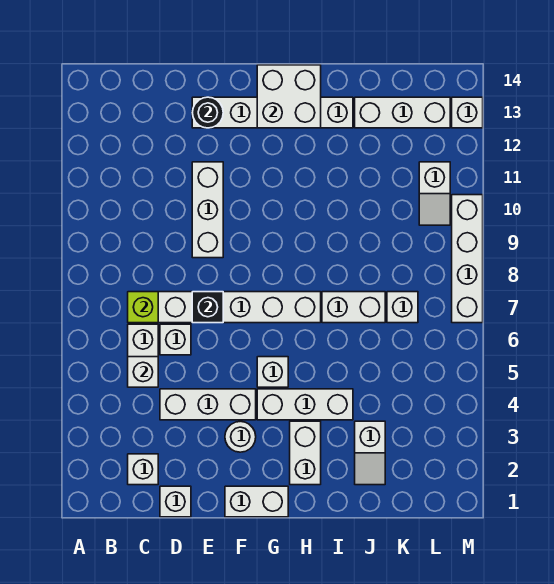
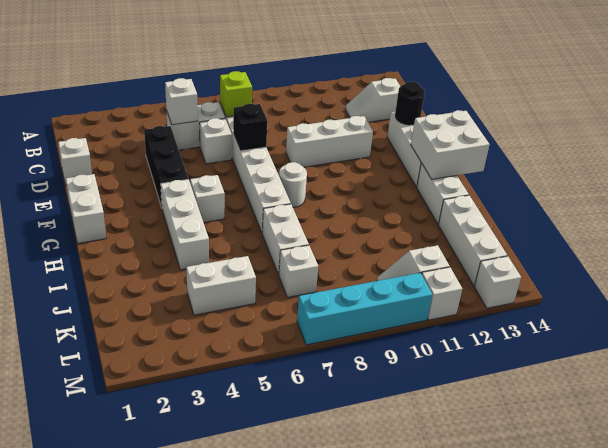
white 1x1 brick [128,454,158,485] -> white 1x1 brick moved to [422,267,462,320]
white 1x3 brick [160,389,256,420] -> black 1x3 brick [144,126,188,207]
white 1x1 round brick [225,421,256,452] -> white 1x1 round brick moved to [279,162,307,207]
white 1x2 brick [290,421,321,485] -> white 1x2 brick moved to [186,256,256,315]
white 1x2 slope [355,421,385,485] -> white 1x2 slope moved to [345,78,400,122]
white 1x4 brick [452,195,483,323] -> cyan 1x4 brick [297,273,432,345]

